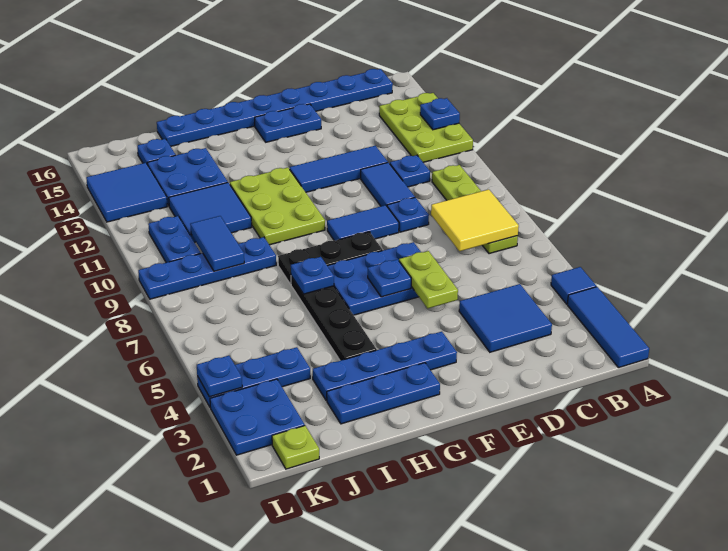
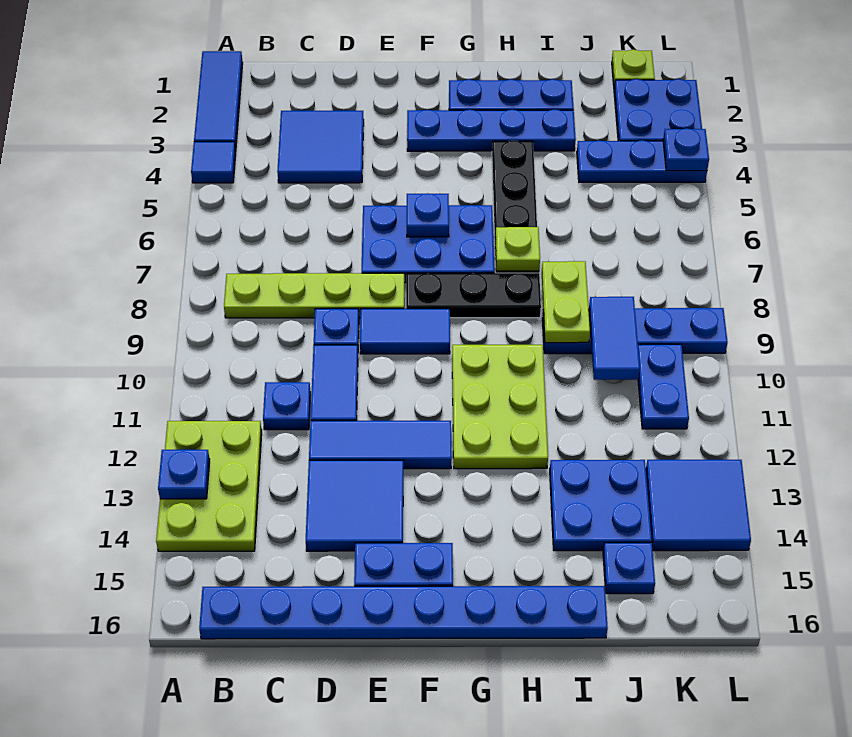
lime 1x4 plate [432,165,518,254] -> lime 1x4 plate turned to [224,273,404,318]
yellow 2x2 tile [431,189,519,251] -> none
lime 1x2 plate [399,251,458,308] -> lime 1x2 plate moved to [542,261,590,343]
blue 1x1 plate [291,257,334,294] -> lime 1x1 plate [495,227,540,271]
blue 2x2 tile [169,183,252,242] -> blue 2x2 tile moved to [306,460,403,551]

